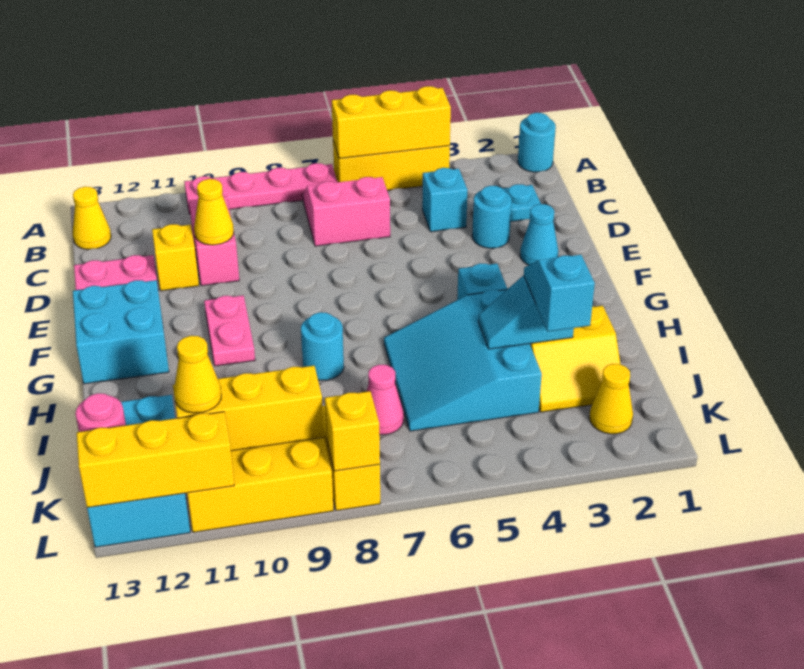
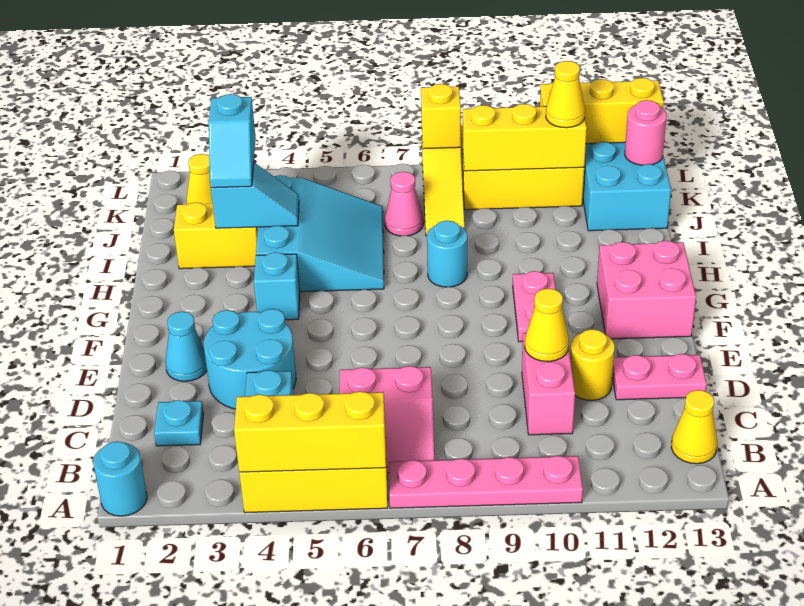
cyan 1x1 round brick [472,186,512,248] -> cyan 2x2 round brick [204,309,296,409]
yellow 1x1 brick [152,224,199,291] -> yellow 1x1 round brick [570,329,615,400]
cyan 2x2 brick [73,280,169,384] -> pink 2x2 brick [597,241,696,339]

